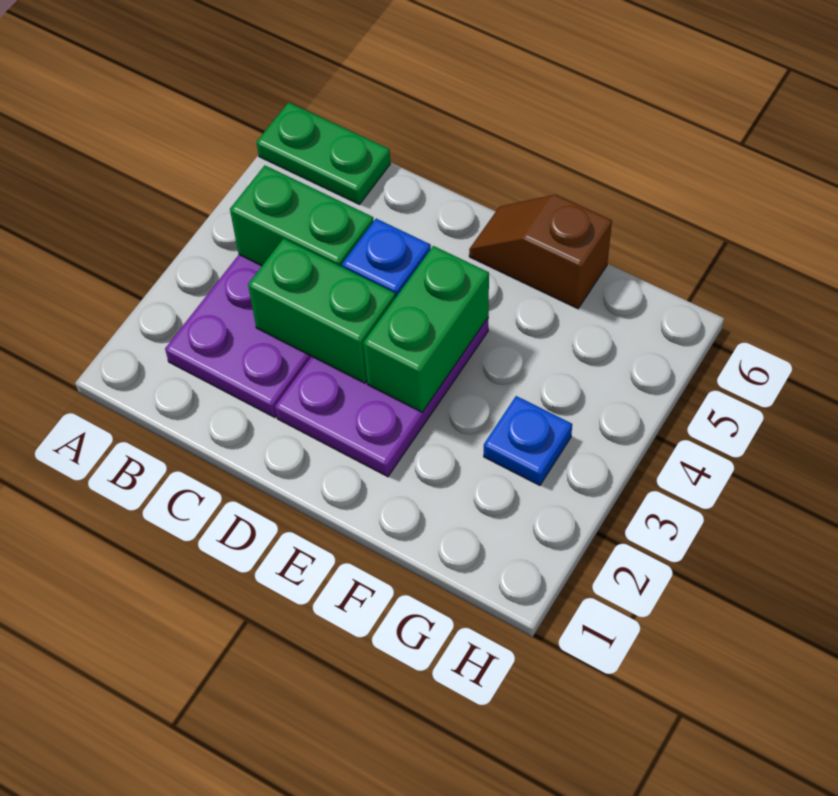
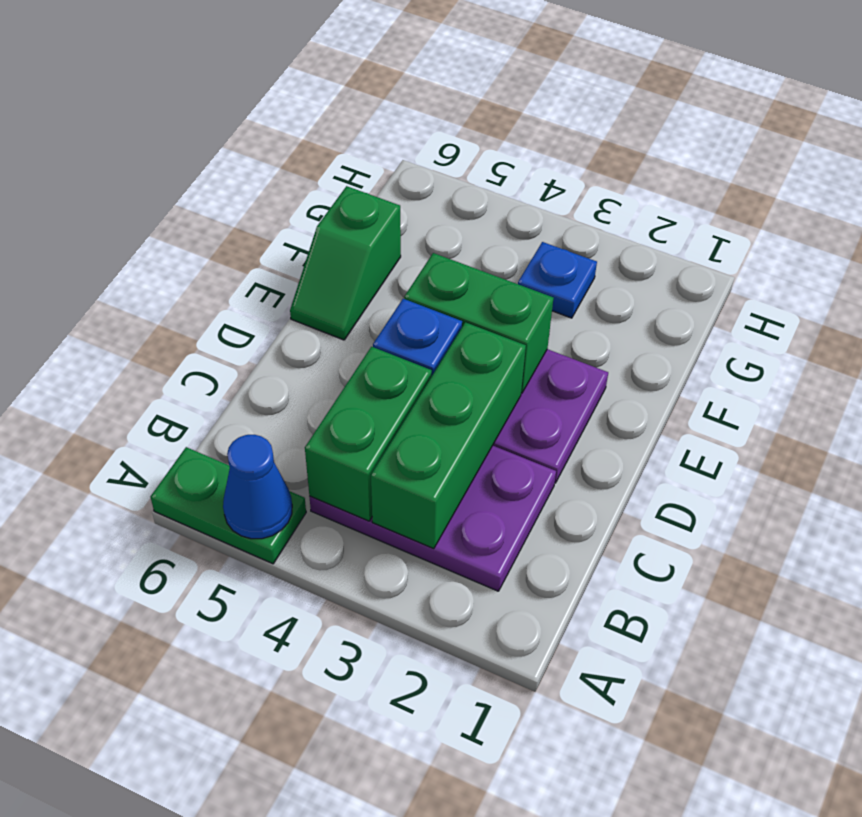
none -> blue 1x1 cone [223,435,292,539]
green 1x2 plate [257,102,390,204] -> green 1x2 plate turned to [151,447,306,564]
green 1x2 brick [248,238,396,383] -> green 1x3 brick [371,322,526,549]
brown 1x2 slope [469,195,612,309] -> green 1x2 slope [290,186,401,340]

